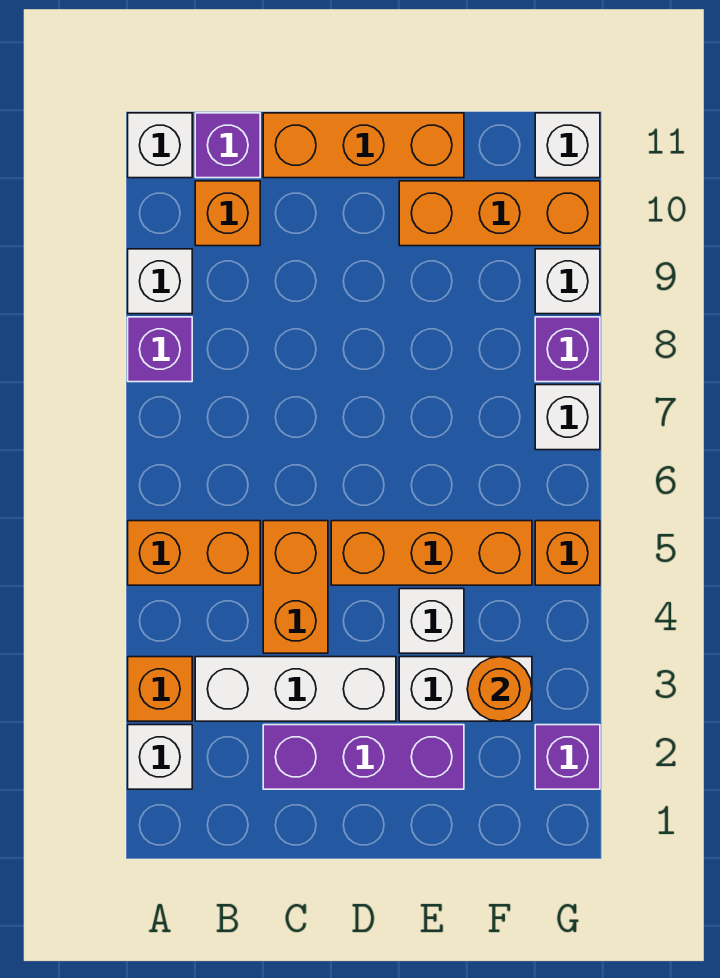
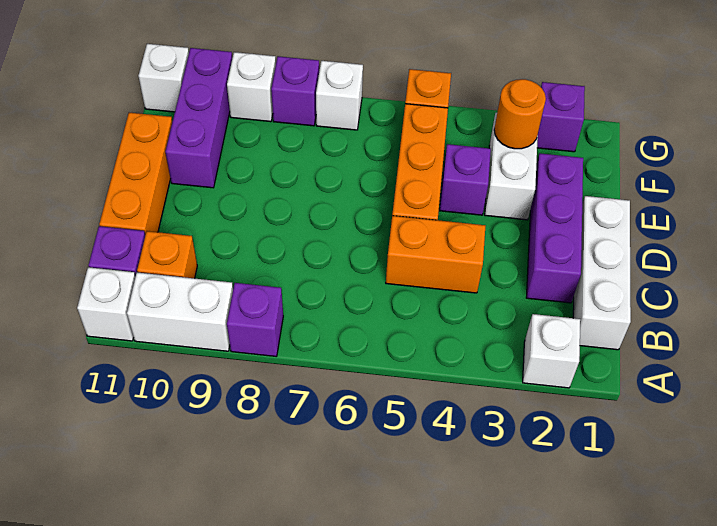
orange 1x1 brick [128,657,192,721] -> none
orange 1x2 brick [128,521,260,585] -> none
white 1x1 brick [128,249,192,314] -> white 1x2 brick [127,272,233,351]
white 1x3 brick [195,657,396,721] -> white 1x3 brick moved to [573,196,631,350]
white 1x1 brick [399,589,464,653] -> purple 1x1 brick [440,144,491,215]
orange 1x3 brick [399,181,600,246] -> purple 1x3 brick [166,48,232,188]

